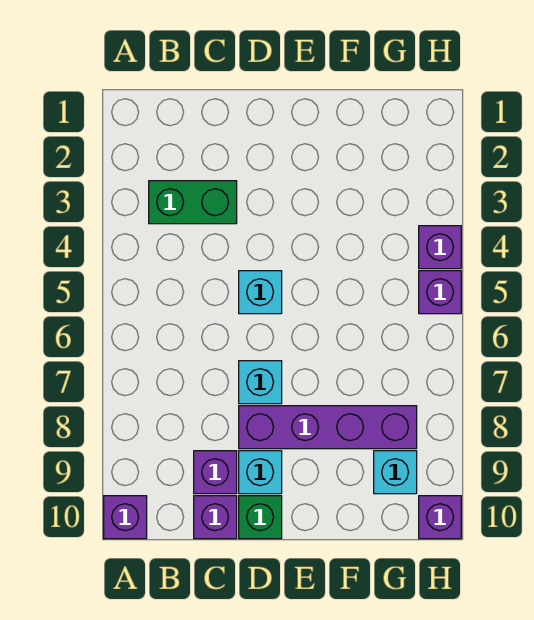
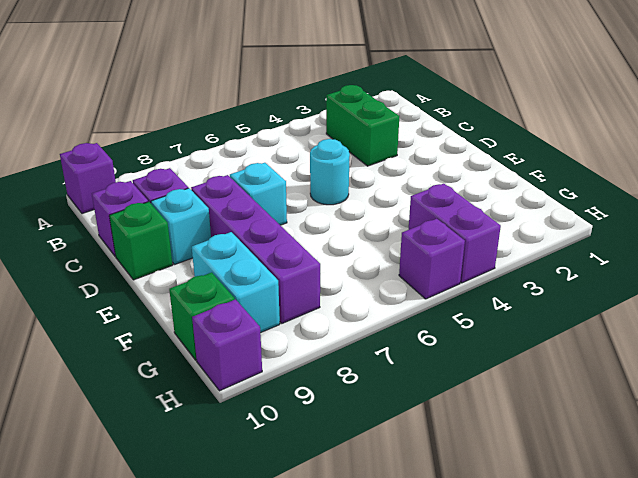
cyan 1x1 brick [239,271,282,314] -> cyan 1x1 round brick [310,139,350,205]
cyan 1x1 brick [374,451,417,494] -> cyan 1x2 brick [192,232,280,333]
none -> green 1x1 brick [169,272,235,360]
purple 1x1 brick [419,226,461,269] -> purple 1x2 brick [409,184,501,283]

